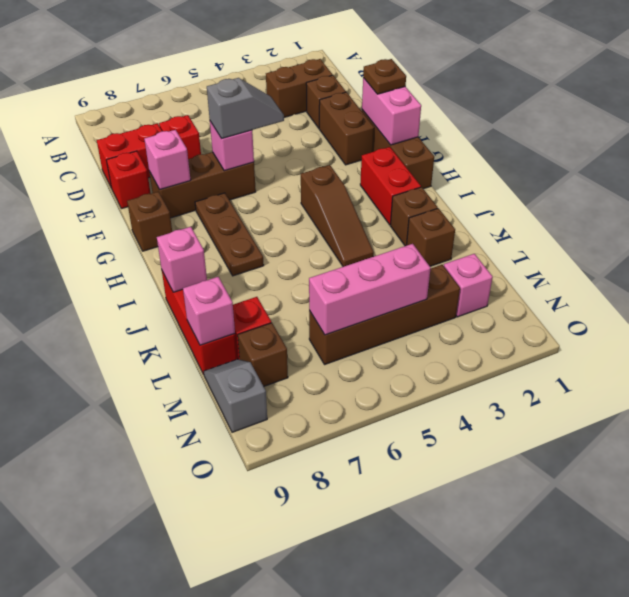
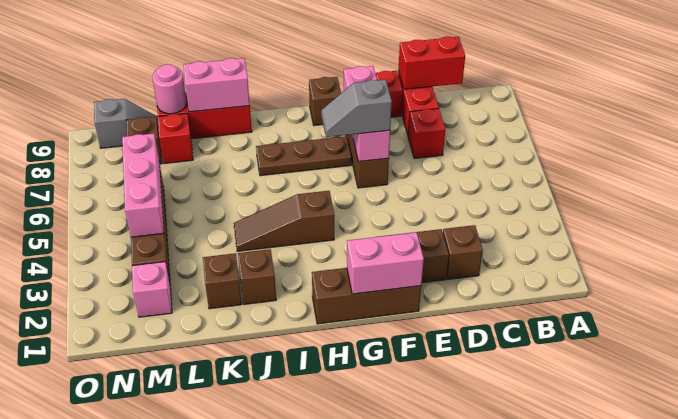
brown 1x2 brick [266,59,333,117] -> none
brown 1x1 plate [363,59,406,94] -> none
grey 1x2 slope [207,78,284,139] -> grey 1x2 slope turned to [321,80,392,137]
red 1x2 brick [360,147,421,225] -> red 1x2 brick moved to [398,36,465,89]
pink 1x1 brick [157,227,207,292] -> pink 1x2 brick [183,58,250,112]
pink 1x1 brick [183,277,235,345] -> pink 1x1 round brick [152,64,187,114]

